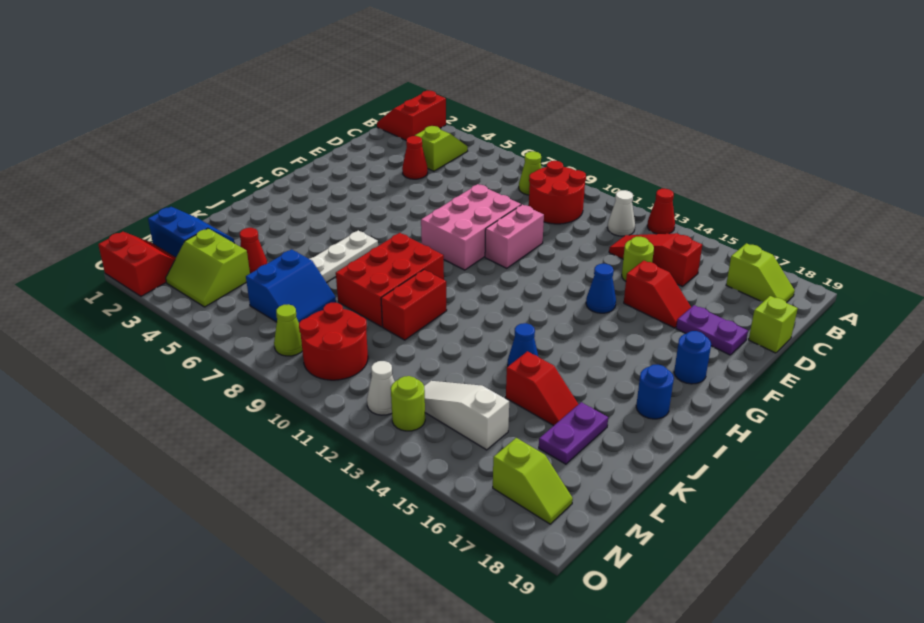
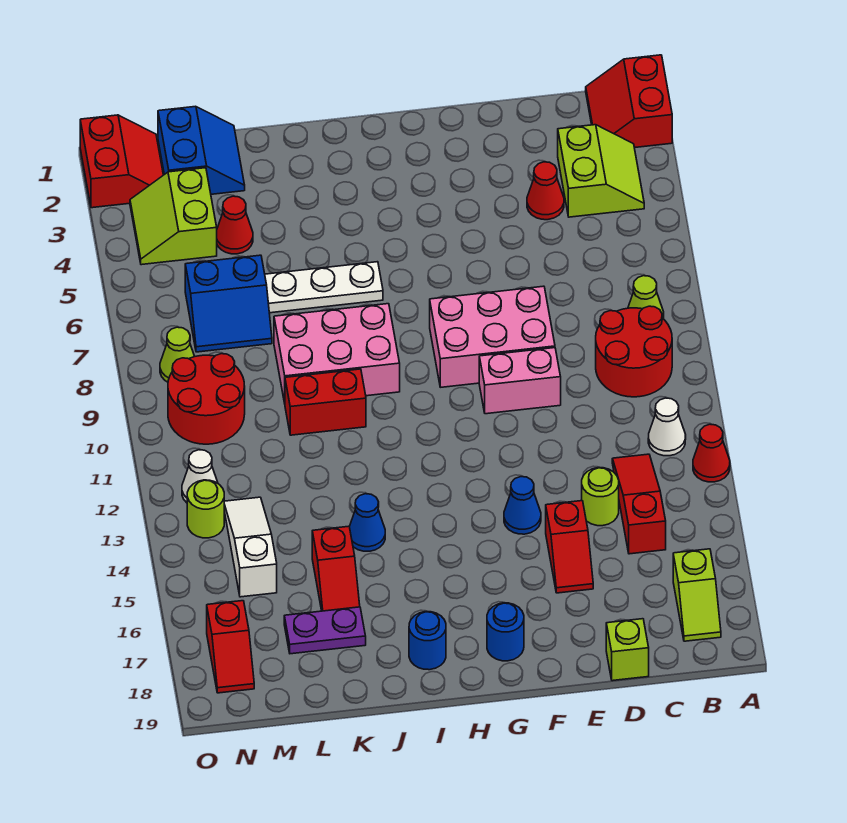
red 2x2 slope [377,91,446,140] -> red 2x2 slope turned to [586,55,672,148]
lime 1x2 slope [415,126,468,171] -> lime 2x2 slope [558,125,644,217]
purple 1x2 plate [676,305,748,355] -> none
red 2x3 brick [336,233,444,327] -> pink 2x3 brick [274,304,400,403]
lime 1x2 slope [493,438,573,524] -> red 1x2 slope [207,601,254,693]

